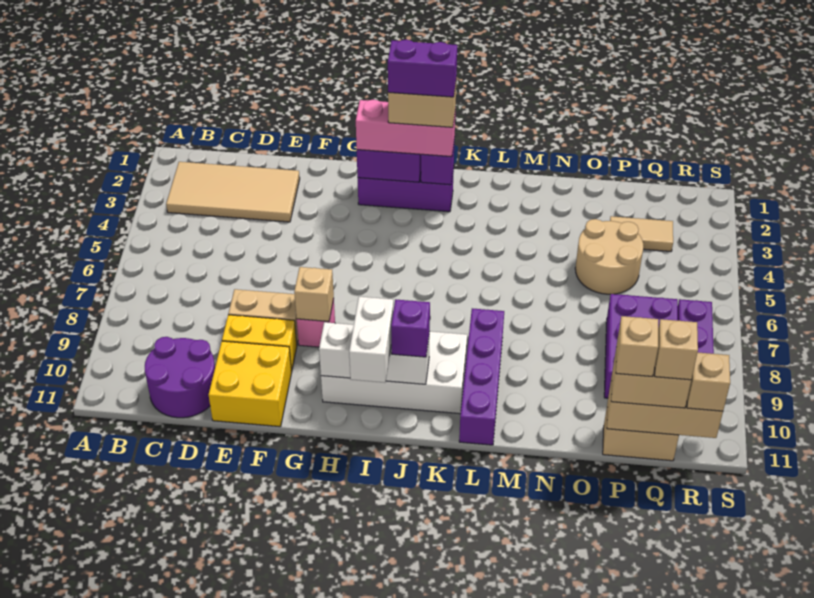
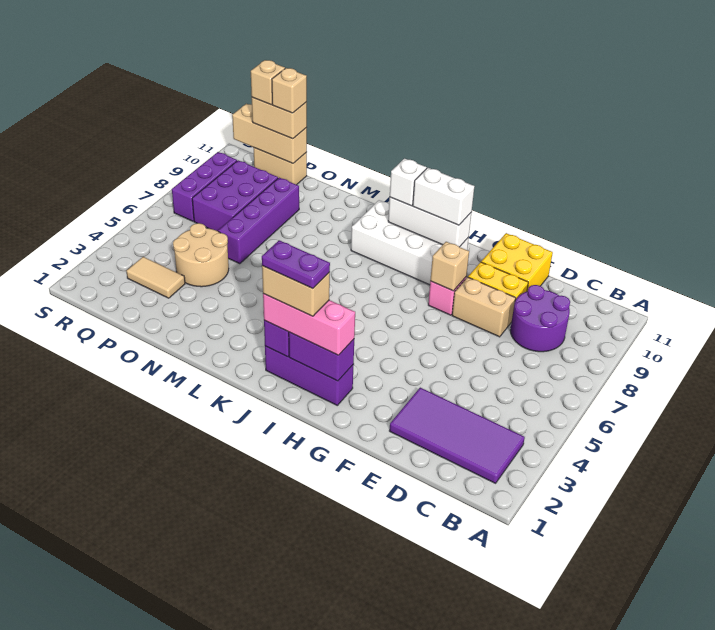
tan 2x4 tile [166,162,300,222] -> purple 2x4 tile [389,388,525,483]
purple 2x2 round brick [145,337,215,418] -> purple 2x2 round brick moved to [510,285,570,352]
purple 1x2 brick [388,40,457,97] -> purple 1x2 plate [262,240,330,289]
white 1x2 brick [349,297,394,383] -> white 1x2 brick turned to [413,168,475,225]
purple 1x1 brick [391,299,430,357] -> white 1x1 brick [390,158,427,206]
purple 1x4 brick [459,308,504,445] -> purple 1x4 brick moved to [218,178,299,264]
tan 1x1 brick [687,353,730,411] -> none

